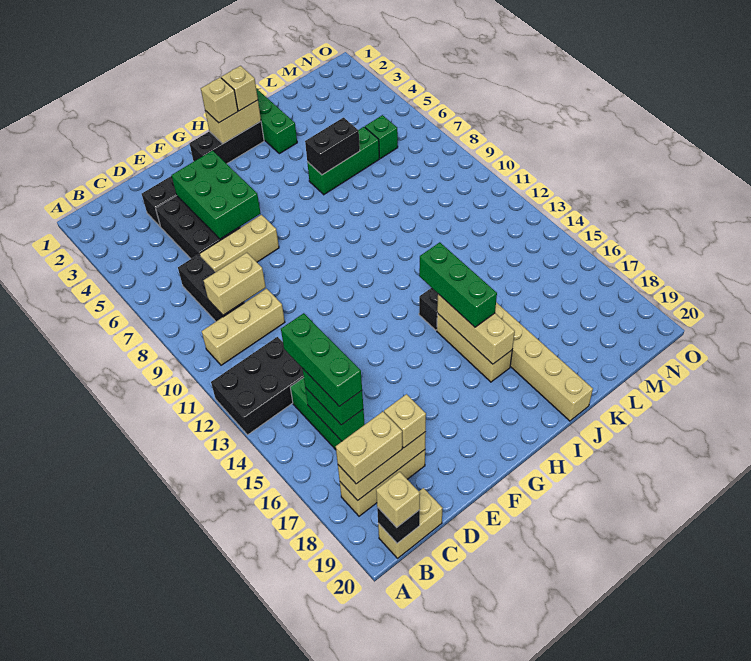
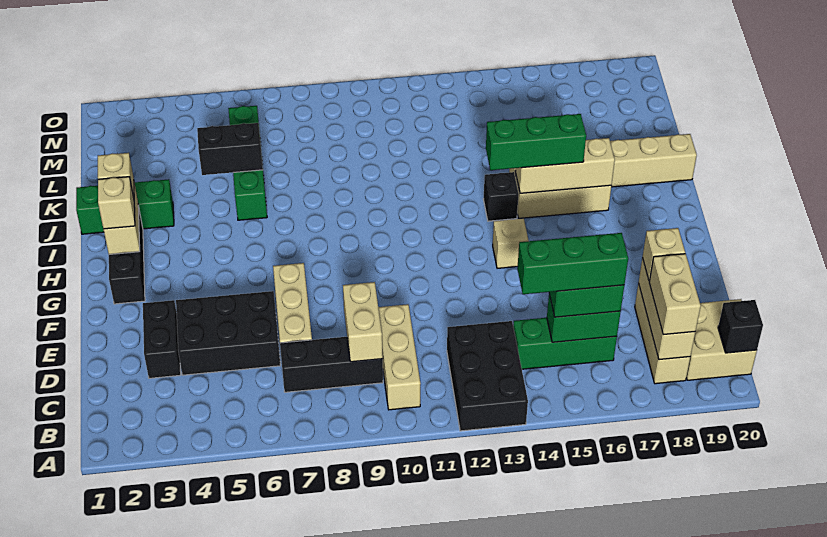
tan 1x2 brick [378,488,443,558] -> tan 2x2 brick [686,299,757,380]
tan 1x1 brick [376,472,420,527] -> tan 1x1 brick moved to [493,218,529,268]
green 2x3 brick [172,150,261,239] -> none
black 1x2 brick [305,118,360,175] -> black 1x2 brick turned to [197,123,263,175]

